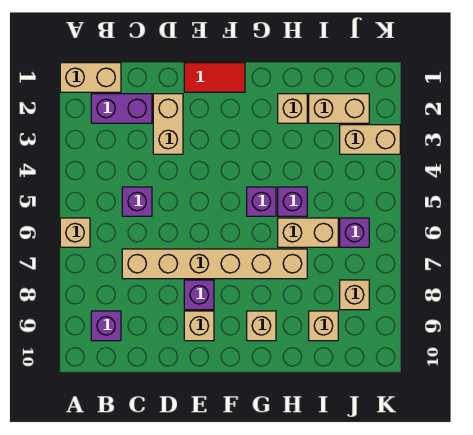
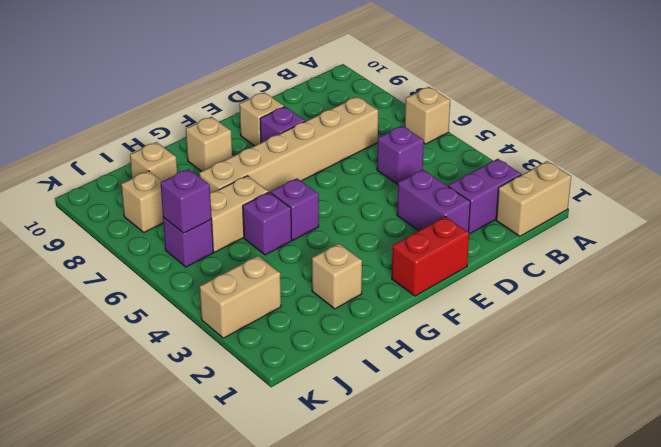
purple 1x1 brick [91,311,121,341] -> purple 1x1 brick moved to [161,169,212,233]
tan 1x2 brick [153,94,183,154] -> purple 1x2 brick [397,170,470,232]
red 1x2 tile [184,63,245,92] -> red 1x2 brick [392,217,469,296]
tan 1x2 brick [309,94,369,123] -> none

